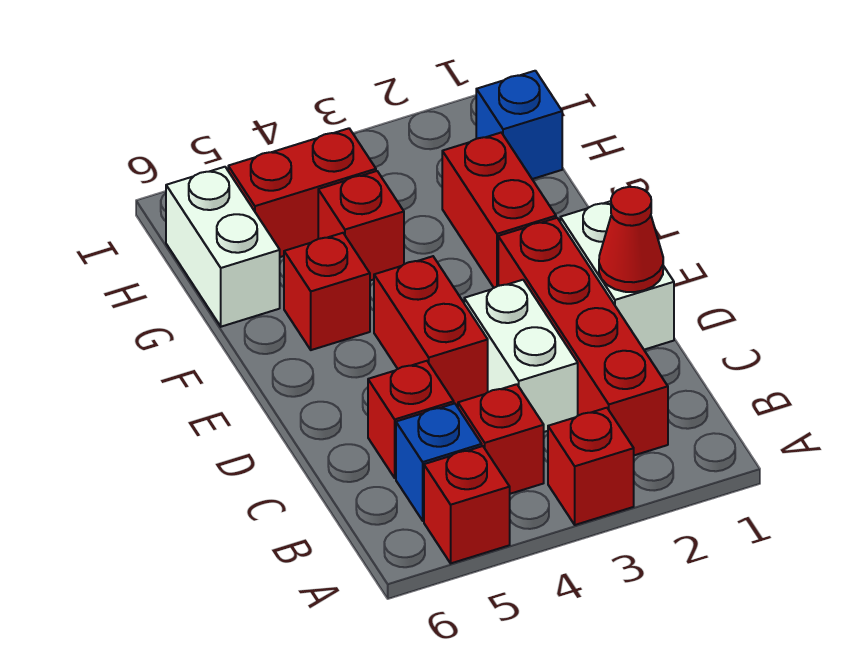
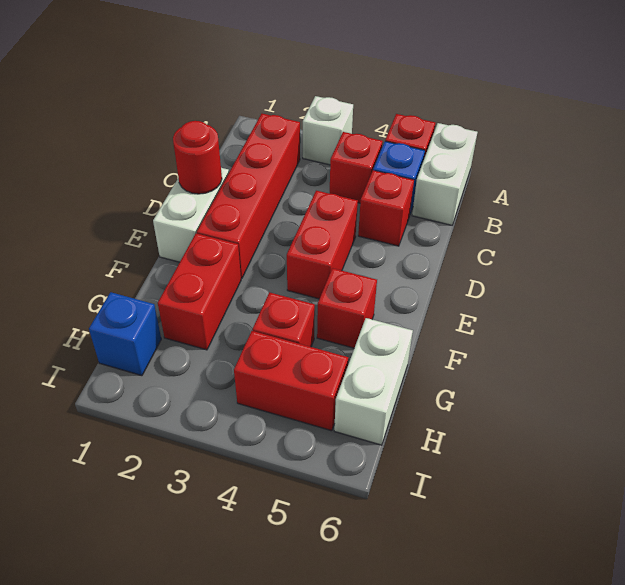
red 1x1 brick [548,408,634,525] -> white 1x1 brick [303,96,353,165]
white 1x2 brick [464,280,578,432] -> white 1x2 brick moved to [412,123,477,225]
red 1x1 cone [599,187,663,292] -> red 1x1 round brick [173,121,222,194]

